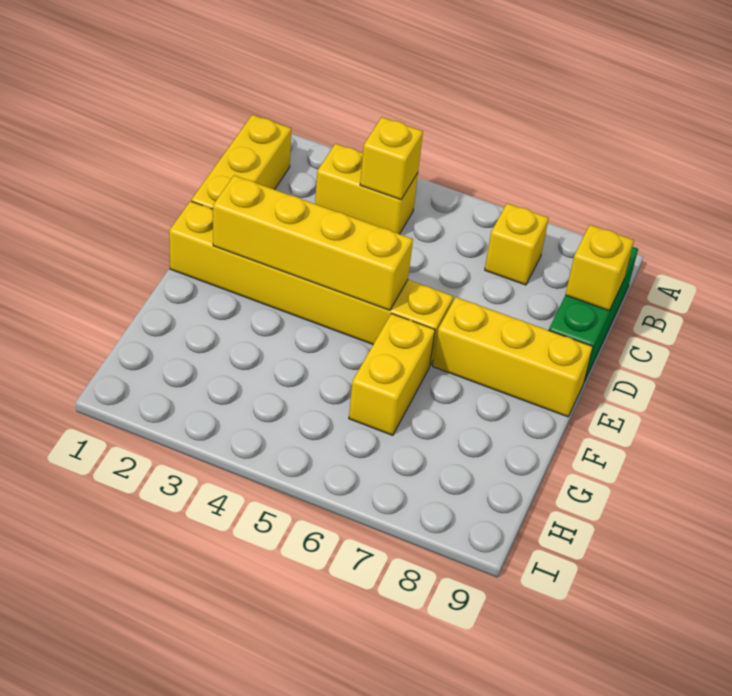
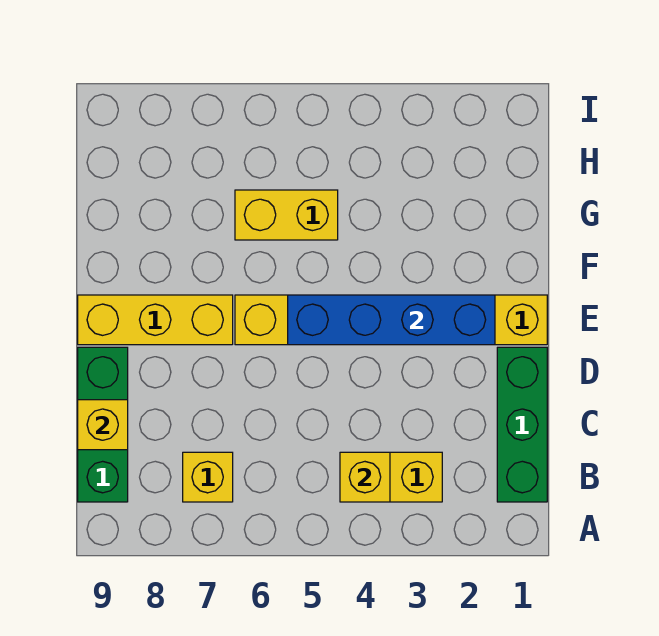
yellow 1x3 brick [191,115,291,209] -> green 1x3 brick [497,347,547,502]
yellow 1x4 brick [213,175,413,310] -> blue 1x4 brick [288,295,495,345]
yellow 1x2 brick [349,314,435,435] -> yellow 1x2 brick turned to [235,190,338,240]

